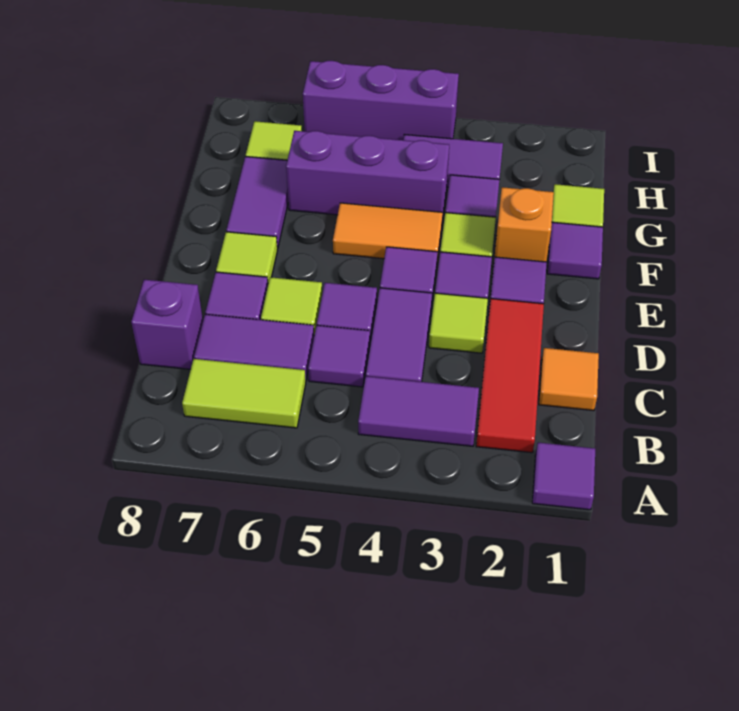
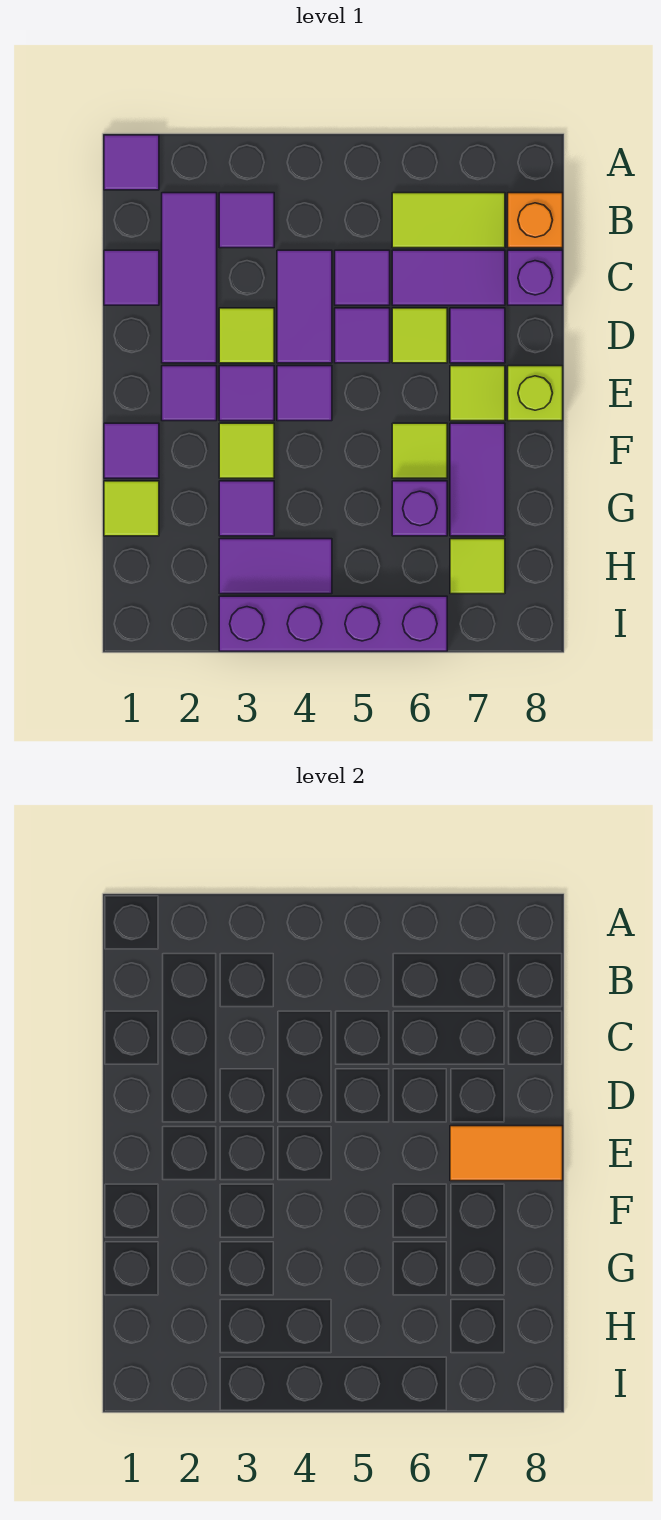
red 1x3 tile [476,299,544,453] -> purple 1x3 tile [162,193,217,363]
purple 1x2 tile [358,376,479,446] -> purple 1x1 tile [219,193,274,248]
orange 1x1 tile [539,348,599,411] -> purple 1x1 tile [104,250,159,305]
none -> lime 1x1 brick [508,366,563,421]
orange 1x1 brick [495,187,554,262] -> orange 1x1 brick moved to [508,193,563,248]
orange 1x2 tile [333,203,443,260] -> orange 1x2 tile moved to [450,1126,563,1181]
none -> lime 1x1 tile [392,423,447,478]
purple 1x3 brick [286,131,449,221] -> purple 1x1 brick [392,481,447,536]
purple 1x3 brick [303,61,459,140] -> purple 1x4 brick [219,596,447,651]

